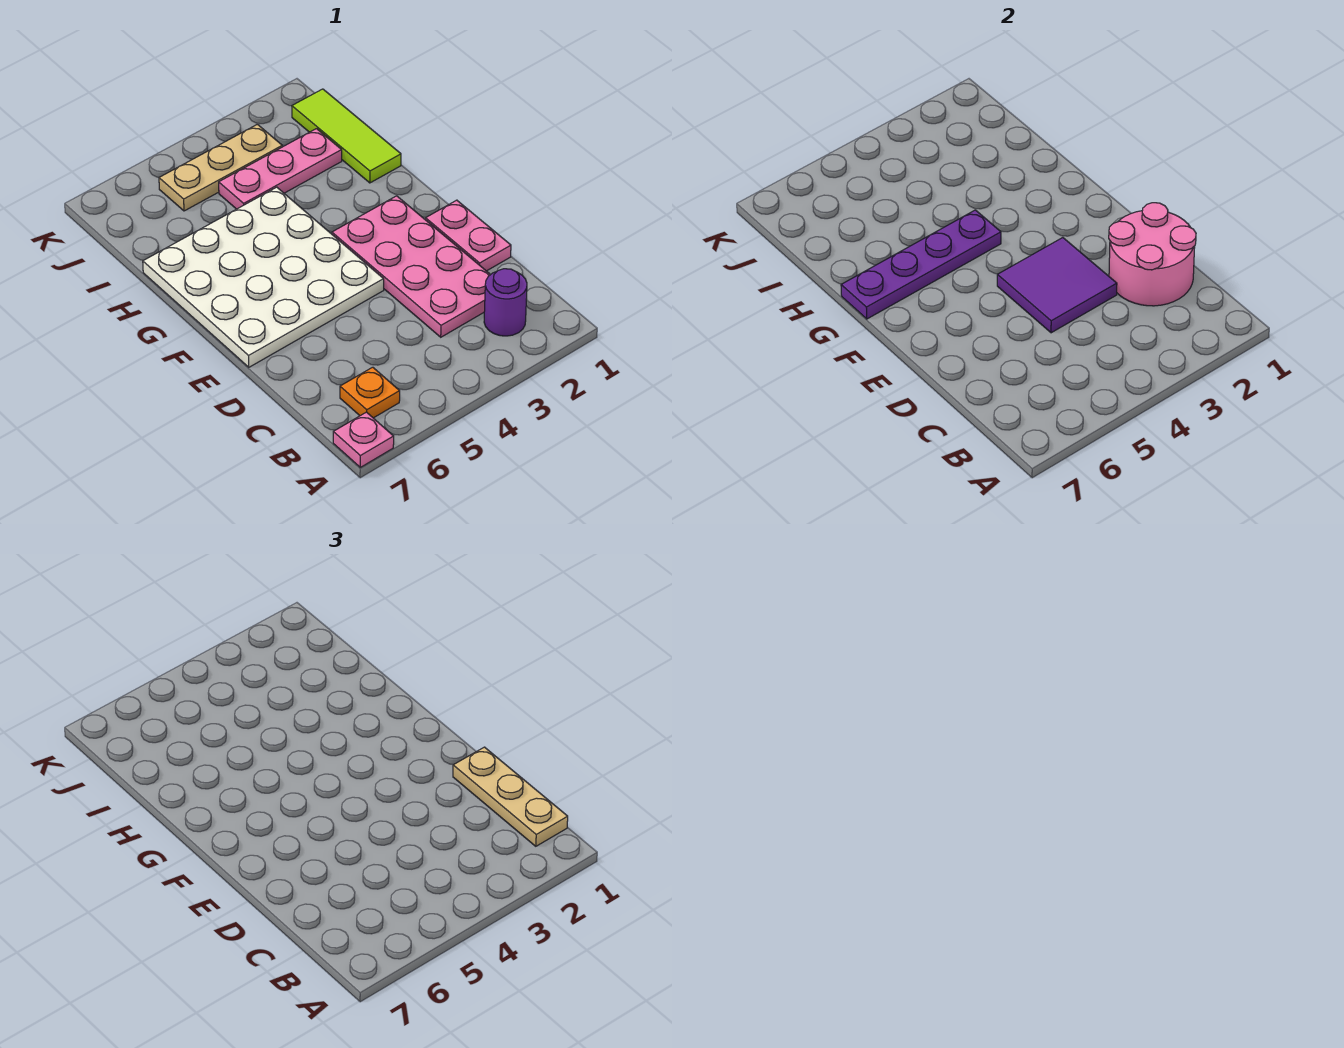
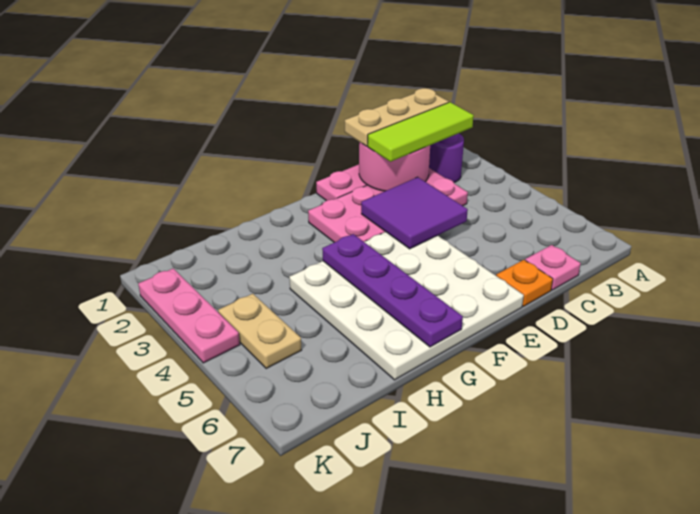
pink 1x1 plate [333,412,394,467] -> pink 1x1 plate moved to [525,245,581,290]
orange 1x1 plate [340,367,400,418] -> orange 1x1 plate moved to [496,260,553,306]
lime 1x3 tile [292,89,401,183] -> lime 1x3 tile moved to [368,102,474,162]
pink 1x3 plate [219,129,342,209] -> pink 1x3 plate moved to [138,268,240,363]
tan 1x3 plate [159,124,282,211] -> tan 1x2 plate [218,294,301,368]

